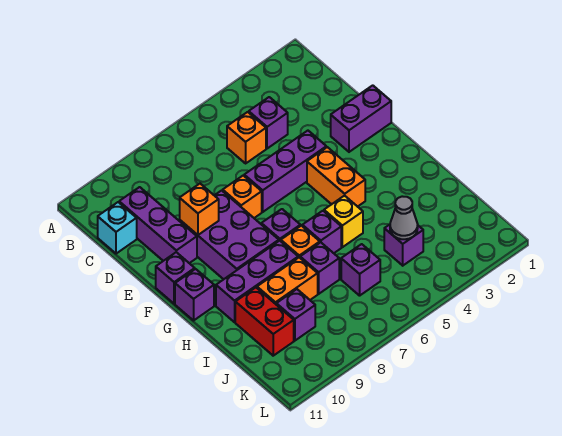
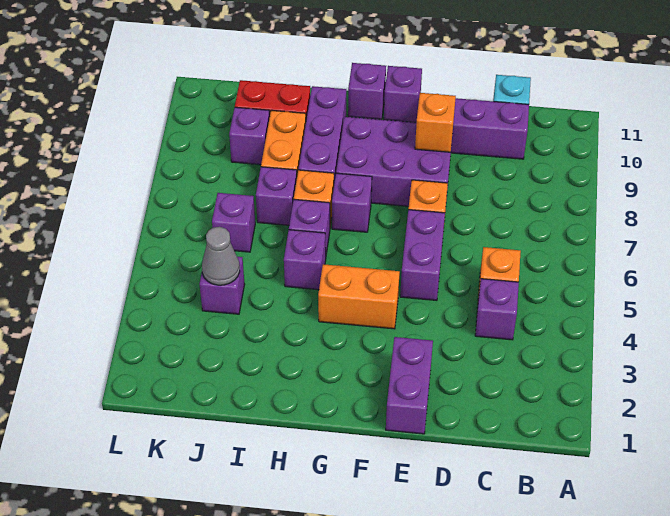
purple 1x3 brick [244,131,326,212] -> purple 1x2 brick [400,210,445,300]
yellow 1x1 brick [324,195,363,247] -> purple 1x1 brick [284,230,326,290]

